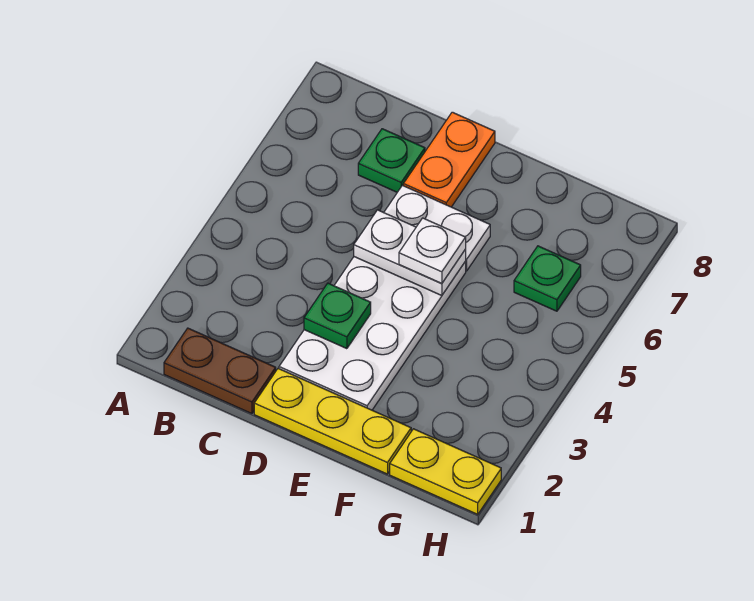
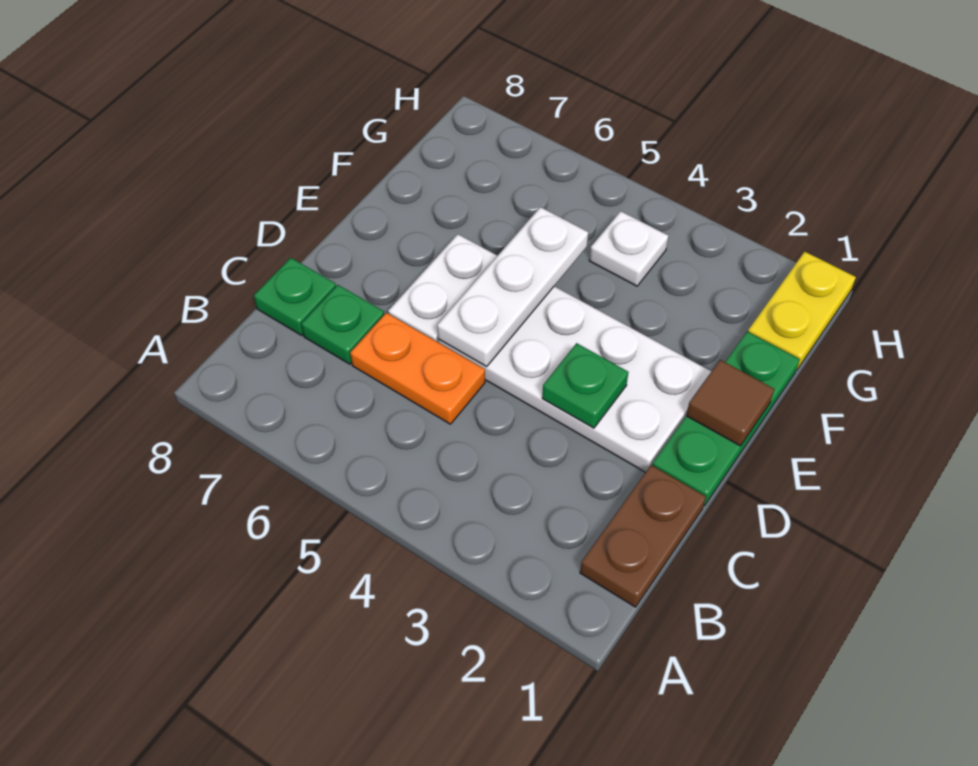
yellow 1x3 plate [254,369,411,474] -> green 1x3 plate [652,332,800,506]
white 1x2 plate [354,210,466,296] -> white 1x3 plate [437,207,588,366]
orange 1x2 plate [403,112,495,207] -> orange 1x2 plate moved to [350,313,485,424]
none -> brown 1x1 tile [686,360,774,446]
white 1x1 plate [399,218,466,283] -> white 1x1 plate moved to [589,211,668,286]
green 1x1 plate [514,246,581,311] -> green 1x1 plate moved to [254,258,336,335]

